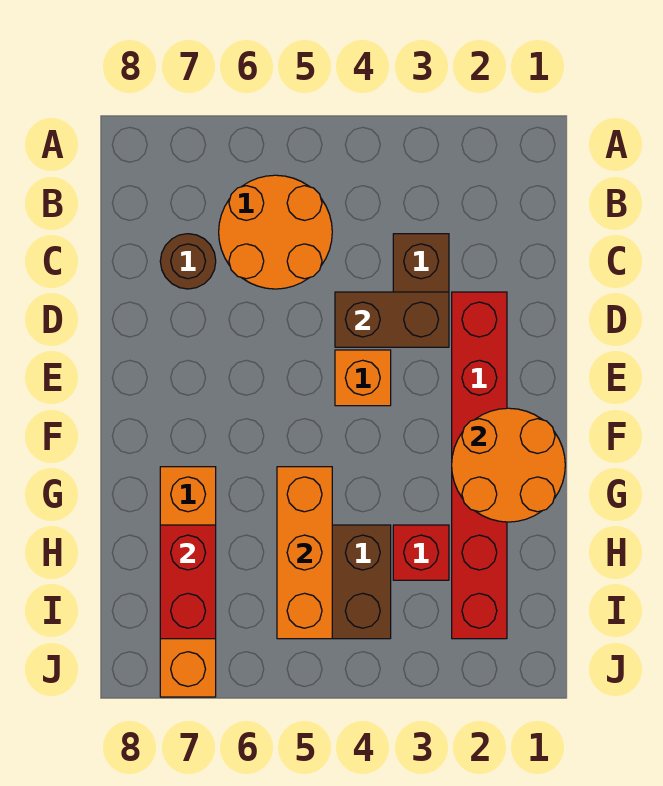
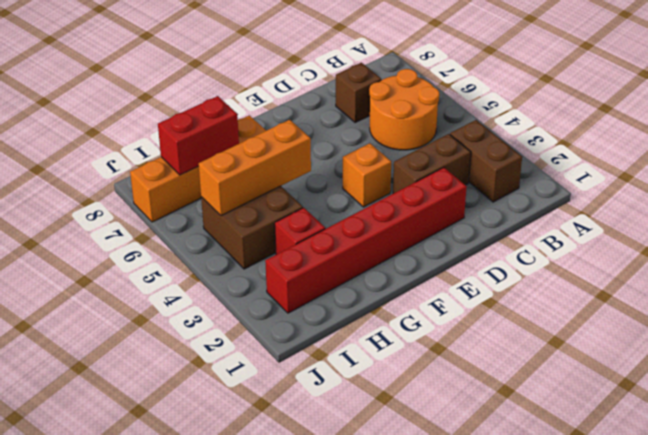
brown 1x1 round brick [160,234,216,289] -> brown 1x1 brick [336,63,381,123]
brown 1x2 brick [335,292,449,347] -> brown 1x2 brick moved to [450,120,522,202]
orange 2x2 round brick [452,408,565,522] -> none

